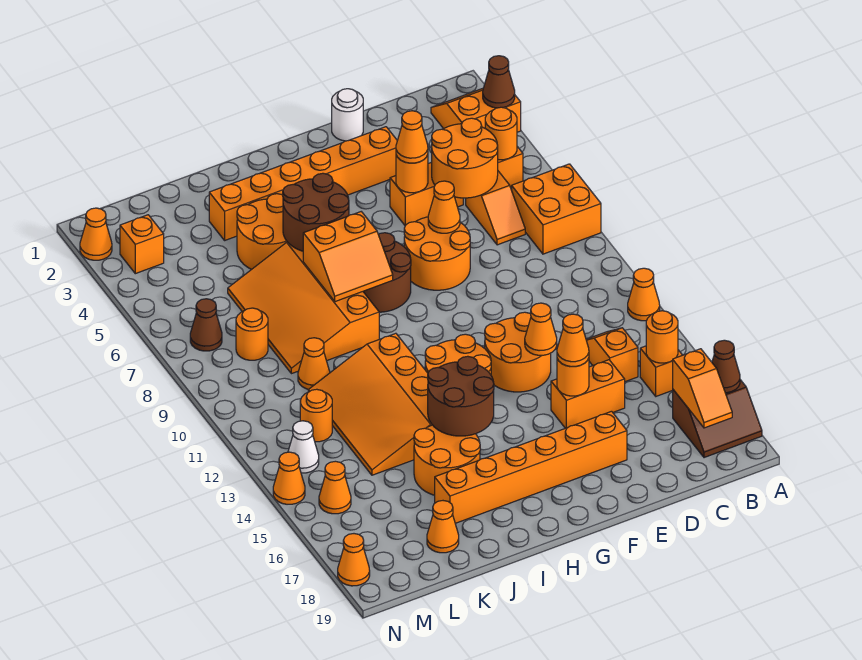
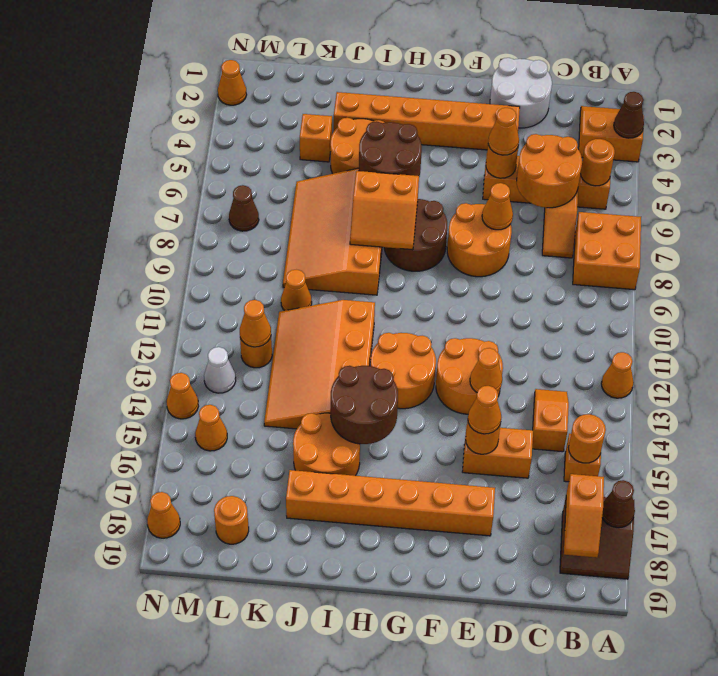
white 1x1 round brick [332,89,363,141] -> white 2x2 round brick [490,58,552,128]
orange 1x1 cone [427,501,459,553] -> orange 1x1 cone moved to [240,300,271,347]
orange 1x1 round brick [236,308,268,360] -> orange 1x1 round brick moved to [214,496,249,544]
orange 1x1 brick [120,215,164,274] -> orange 1x1 brick moved to [300,114,332,162]

